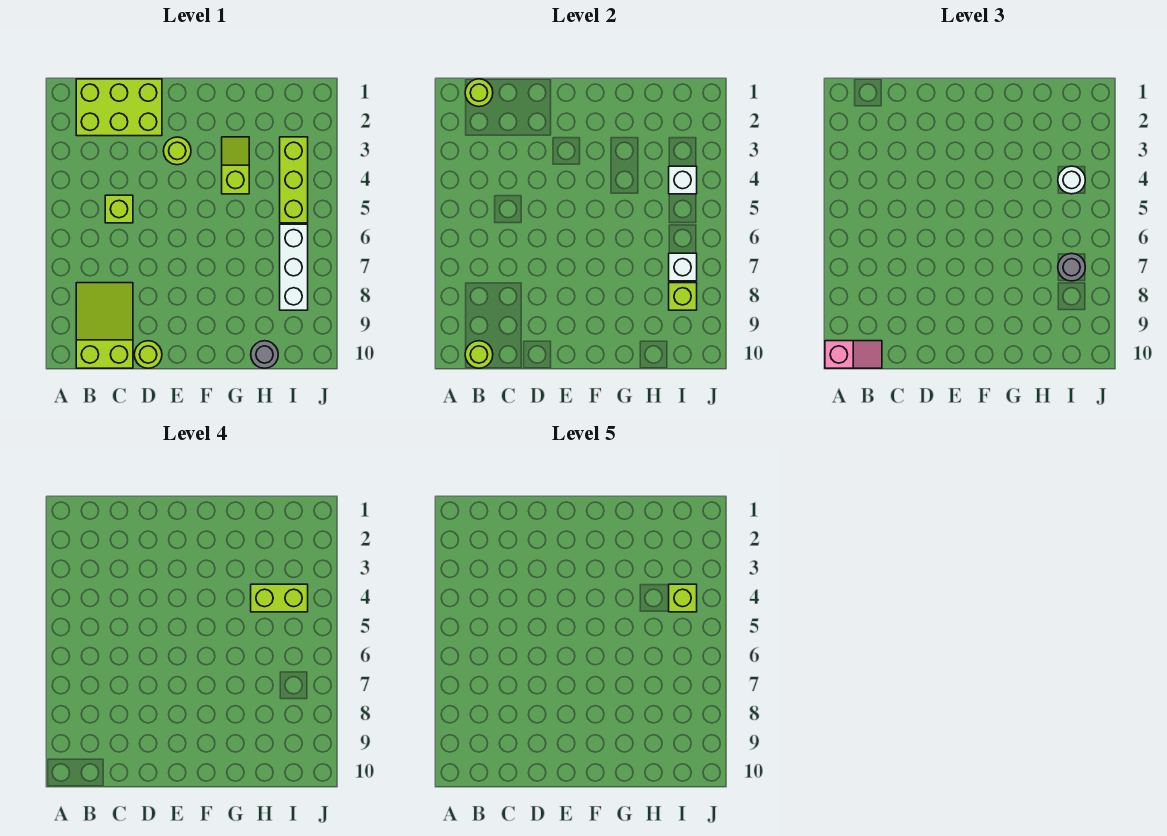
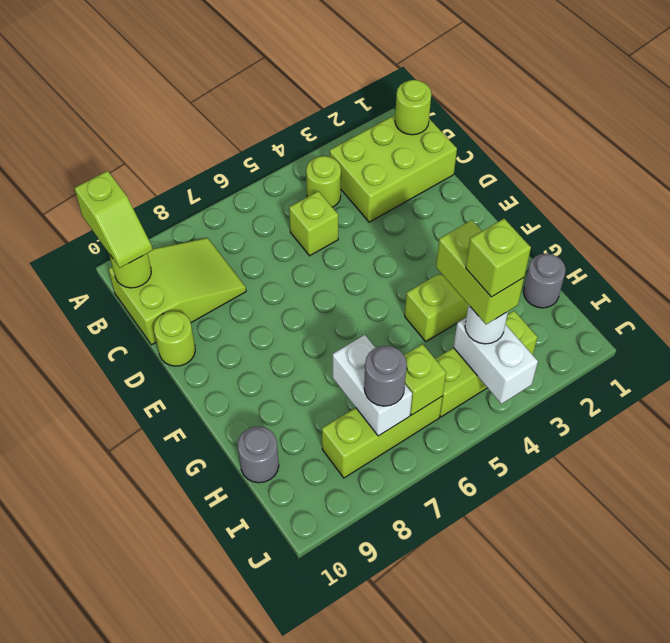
pink 1x2 slope [825,341,882,368] -> lime 1x2 slope [75,171,152,268]
lime 2x3 brick [76,79,162,136] -> lime 2x3 brick turned to [330,115,457,222]
lime 1x1 round brick [164,137,191,165] -> lime 1x1 round brick moved to [306,156,341,207]
none -> grey 1x1 round brick [524,253,566,308]
white 1x1 brick [669,166,697,194] -> white 1x2 brick [453,318,538,404]
white 1x3 brick [280,224,308,310] -> lime 1x3 brick [322,396,443,478]
white 1x1 brick [669,253,697,281] -> white 1x2 brick [333,335,412,436]
lime 1x1 brick [669,283,697,310] -> lime 1x1 brick moved to [404,344,446,415]

